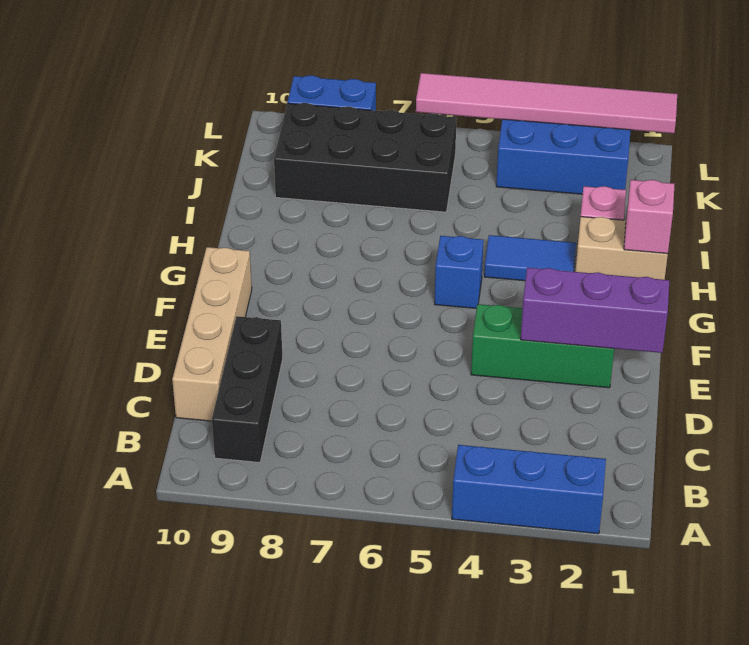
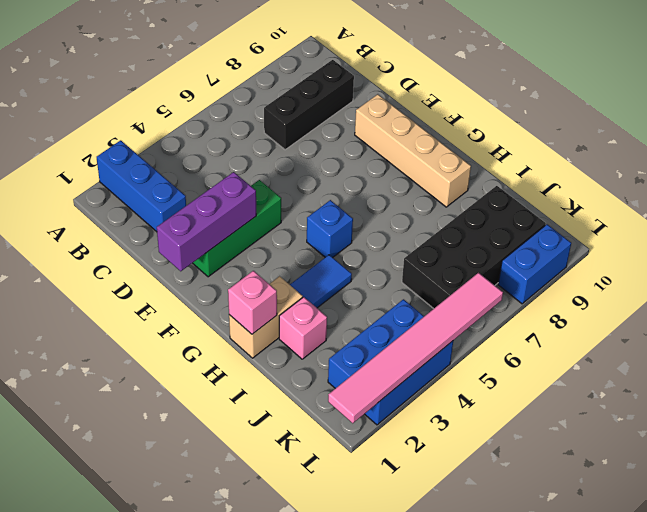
blue 1x3 brick [452,445,606,534] -> blue 1x3 brick turned to [97,140,186,232]
black 1x3 brick [212,316,283,463] -> black 1x3 brick turned to [264,60,354,150]
tan 1x4 brick [172,247,252,421] -> tan 1x4 brick moved to [355,94,471,207]

